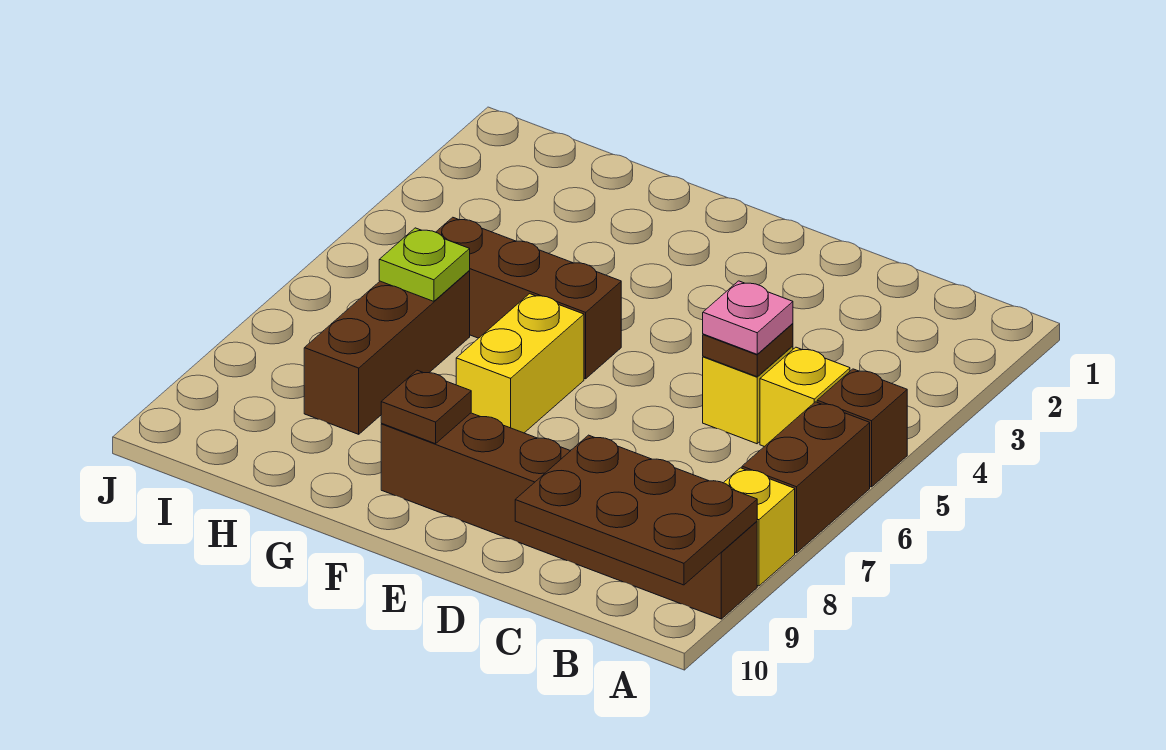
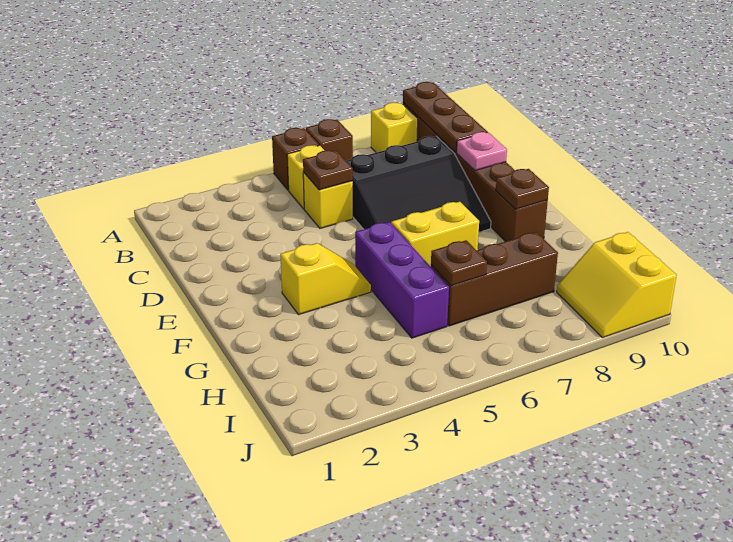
brown 1x2 brick [742,402,870,553] -> brown 1x1 brick [306,119,353,161]
brown 2x3 plate [515,435,757,585] -> brown 1x3 plate [403,82,487,152]
pink 1x1 plate [703,281,793,354] -> pink 1x1 plate moved to [457,132,507,170]
none -> black 3x3 slope [346,136,491,232]
none -> yellow 1x2 slope [280,243,371,315]
brown 1x3 brick [436,217,621,379] -> purple 1x3 brick [355,222,449,338]
lime 1x1 plate [379,228,470,301] -> brown 1x1 plate [431,240,487,286]
none -> yellow 2x2 slope [557,232,677,338]

